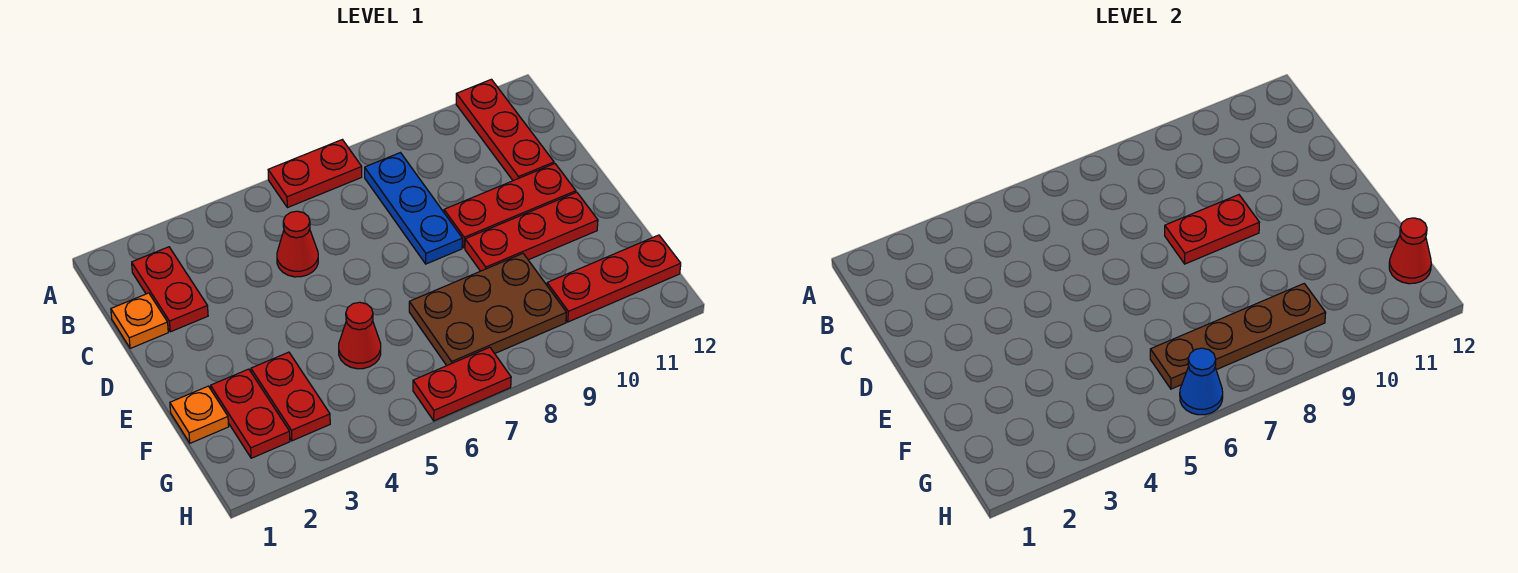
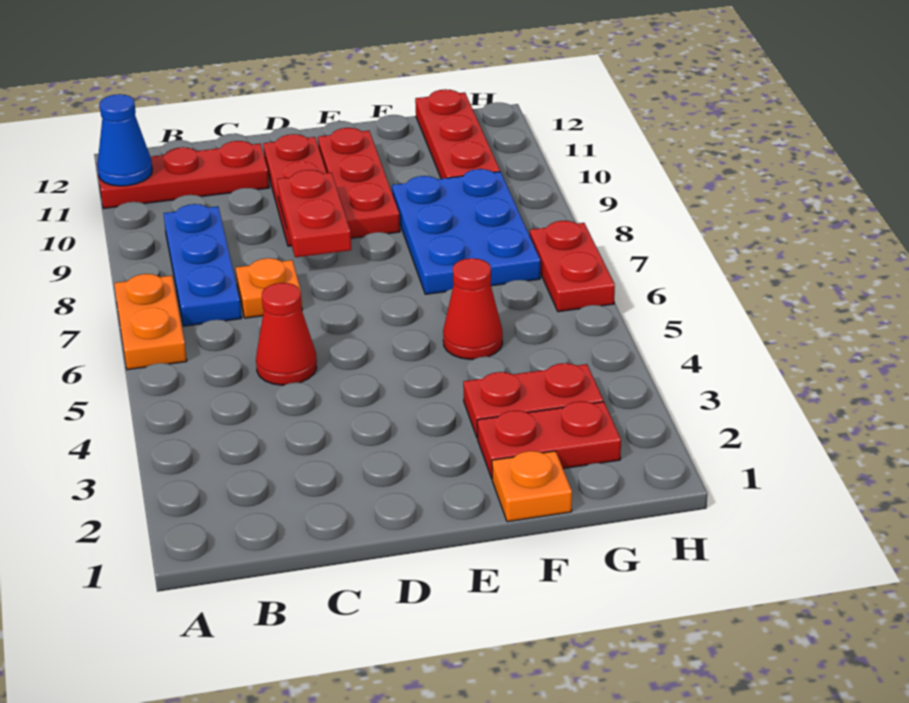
red 1x2 plate [268,140,362,208] -> orange 1x2 plate [114,274,187,370]
red 1x2 plate [132,247,208,332] -> none
blue 1x3 plate [365,153,462,264] -> blue 1x3 plate turned to [163,204,242,326]
orange 1x1 plate [111,293,168,348] -> orange 1x1 plate moved to [236,258,302,318]
brown 2x3 plate [409,254,567,365] -> blue 2x3 plate [392,169,540,294]
brown 1x4 plate [1150,284,1326,389] -> none
red 1x1 cone [1389,218,1431,284] -> none
blue 1x1 cone [1180,348,1223,415] -> blue 1x1 cone moved to [97,94,152,186]

